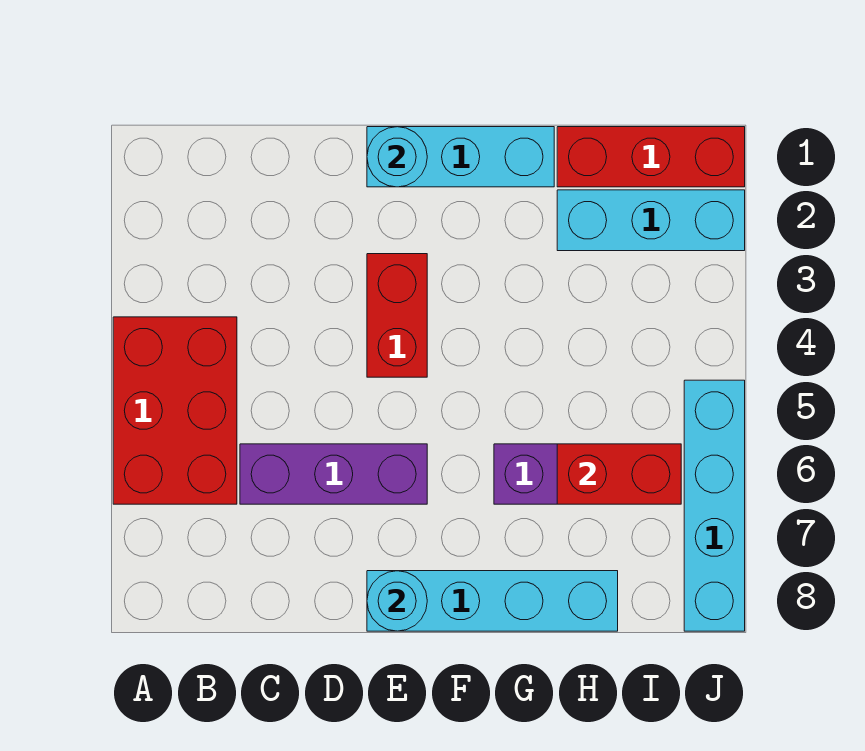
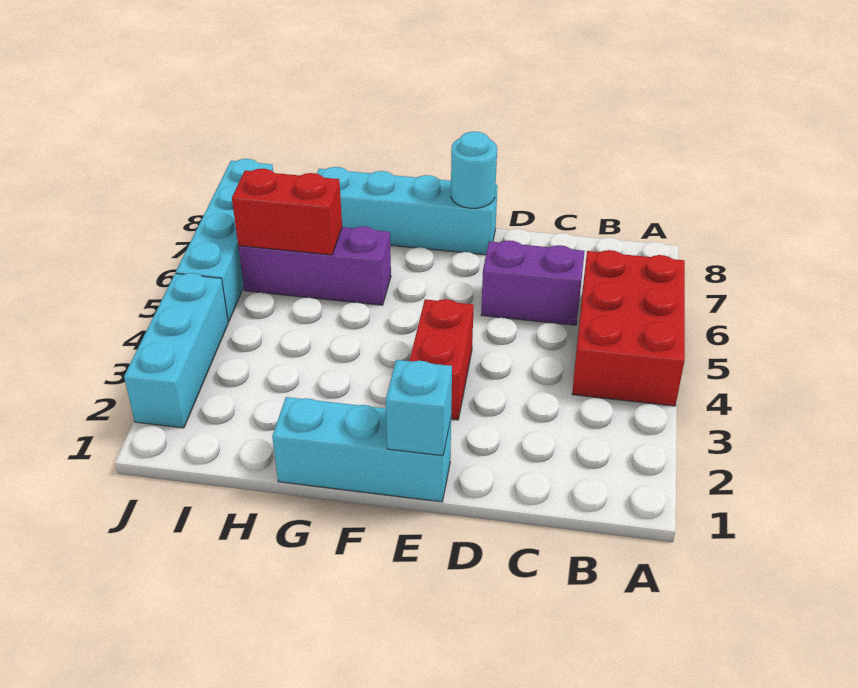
purple 1x3 brick [240,444,427,504] -> purple 1x2 brick [481,240,585,325]
cyan 1x1 round brick [367,127,427,187] -> cyan 1x1 brick [386,360,452,456]
red 1x3 brick [557,127,745,187] -> none
cyan 1x3 brick [557,190,745,251] -> cyan 1x3 brick turned to [124,273,228,428]

